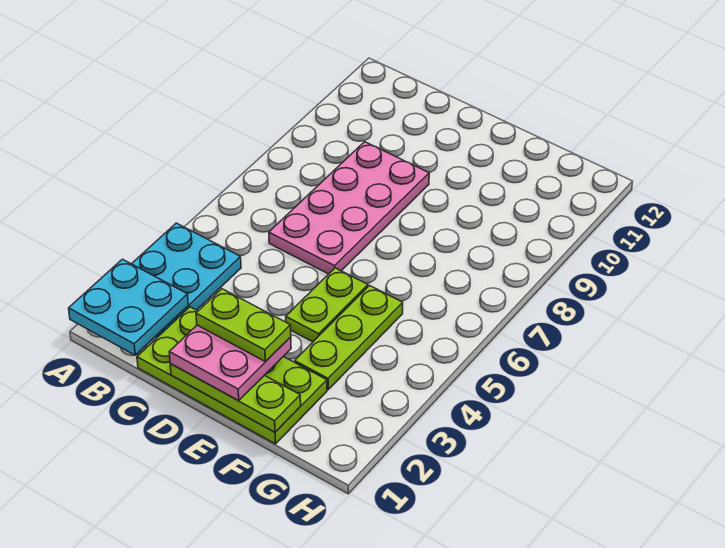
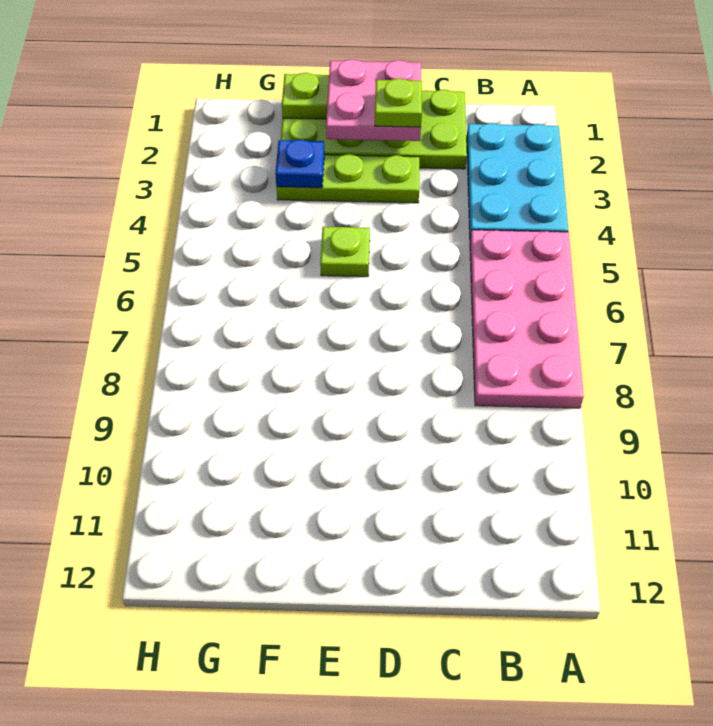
cyan 2x2 plate [69,259,188,355] -> none
pink 2x4 plate [269,142,429,274] -> pink 2x4 plate moved to [470,230,584,408]
lime 1x2 plate [196,289,291,362] -> lime 1x1 plate [375,78,422,127]
lime 1x2 plate [286,268,368,342] -> lime 1x1 plate [320,227,370,277]
lime 1x3 plate [295,286,403,390] -> lime 1x3 plate turned to [277,154,419,203]
none -> blue 1x1 plate [275,139,324,188]

